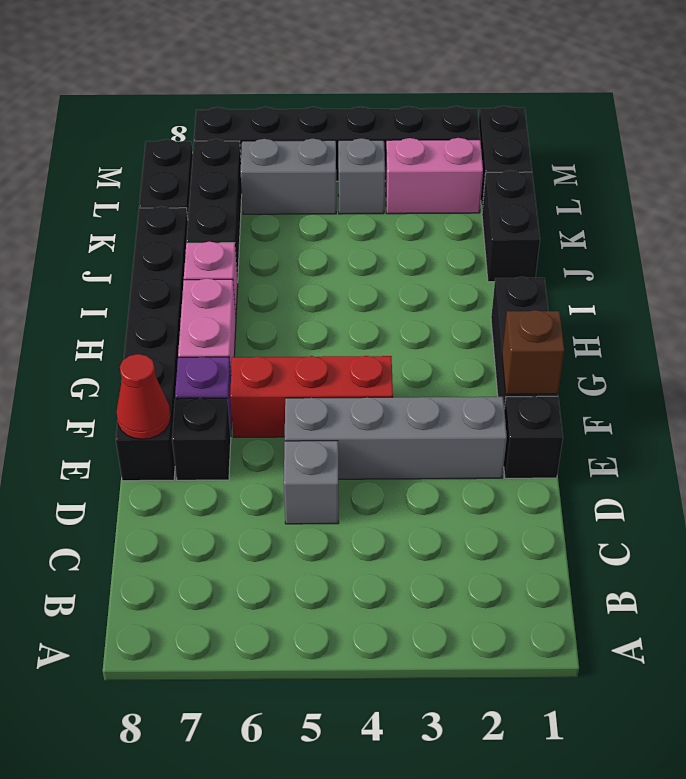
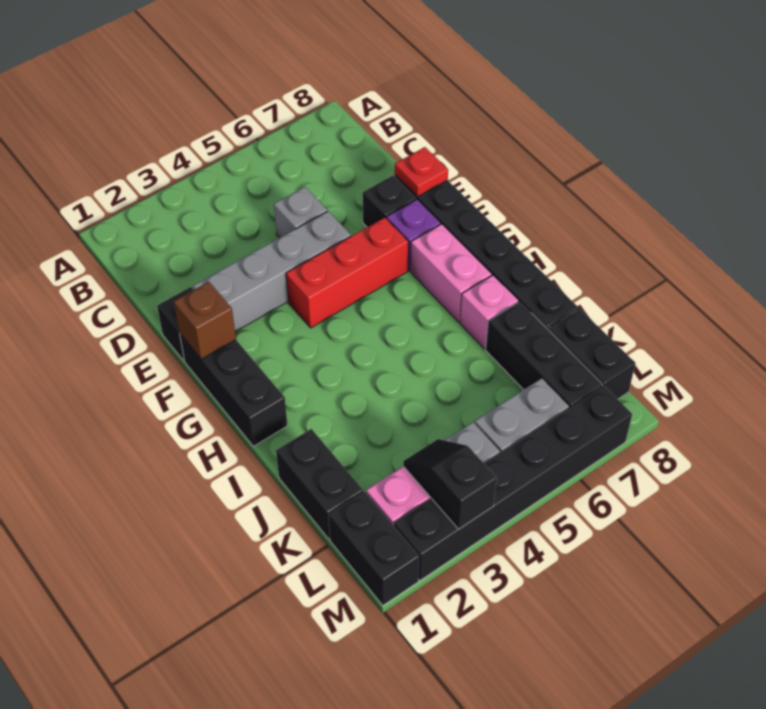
red 1x1 cone [117,354,171,439] -> red 1x1 plate [395,147,448,197]
none -> black 1x2 slope [403,439,497,529]

